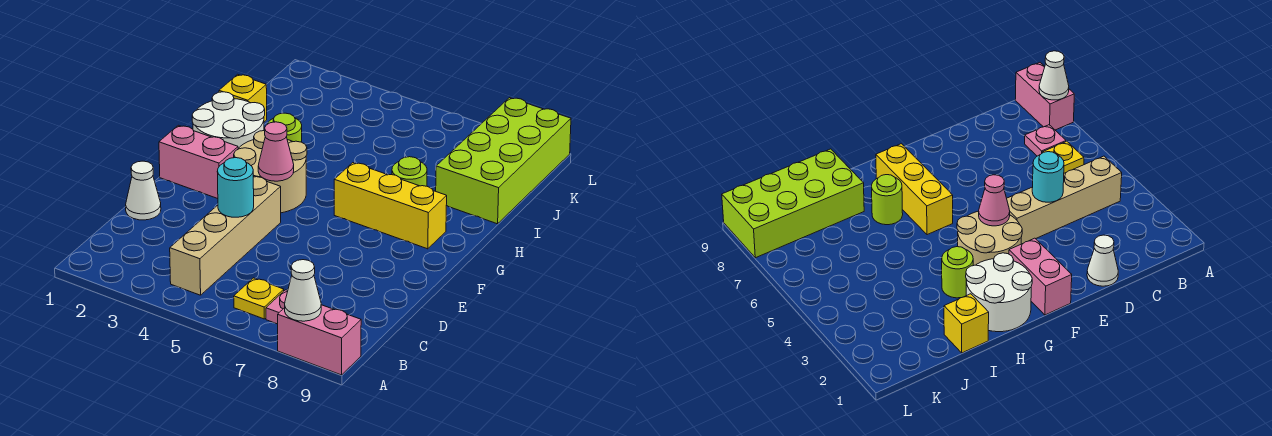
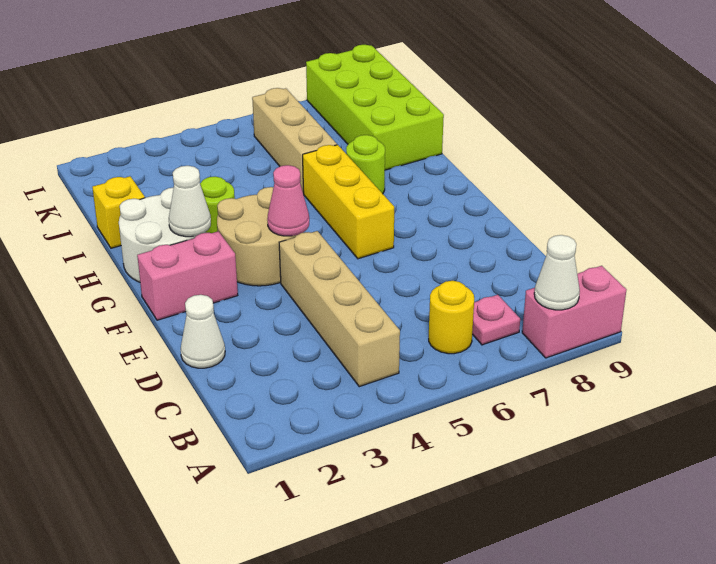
yellow 1x1 plate [234,278,284,319] -> yellow 1x1 round brick [429,281,474,354]
cyan 1x1 round brick [217,158,254,217] -> none
none -> white 1x1 cone [169,166,211,237]
yellow 1x3 brick [334,163,447,249] -> yellow 1x3 brick turned to [303,145,394,259]
none -> tan 1x3 brick [252,88,337,194]

